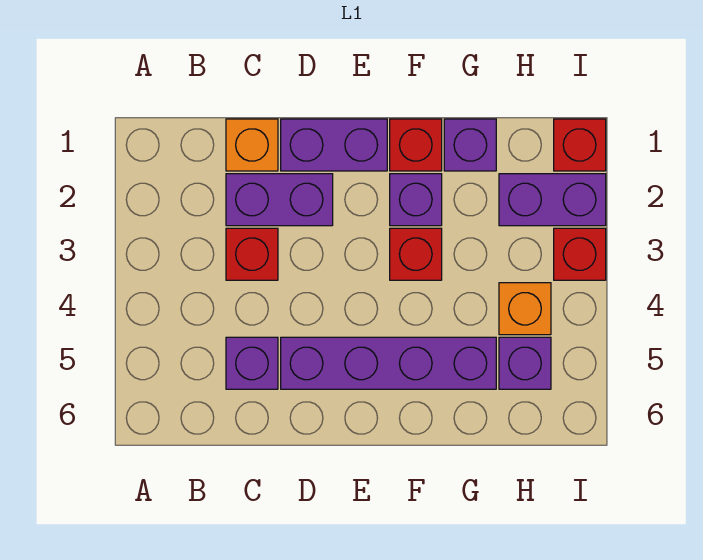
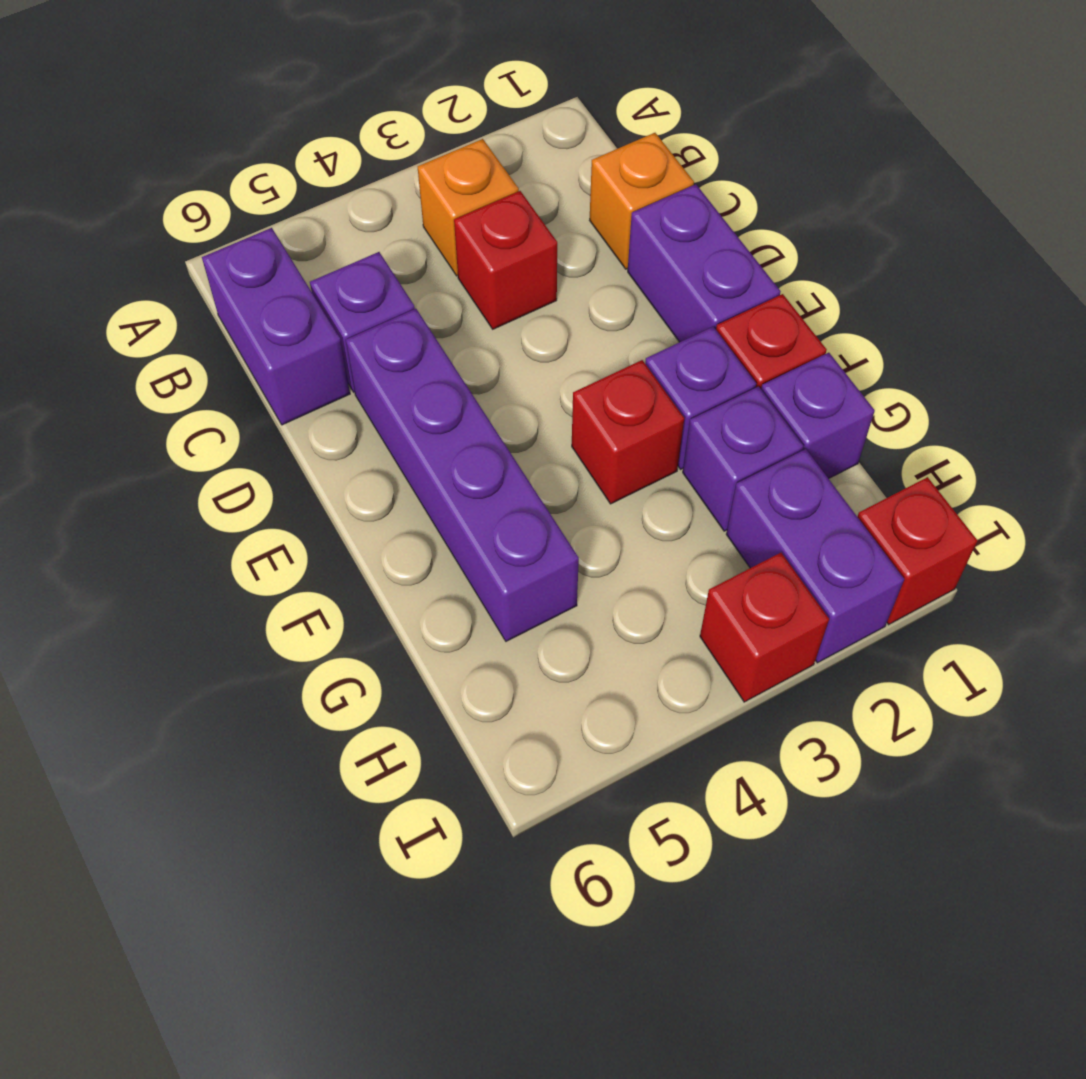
purple 1x2 brick [226,174,333,226] -> purple 1x2 brick moved to [202,228,350,425]
orange 1x1 brick [499,283,551,335] -> orange 1x1 brick moved to [418,139,519,276]
purple 1x1 brick [499,337,551,389] -> purple 1x1 brick moved to [683,387,803,531]

